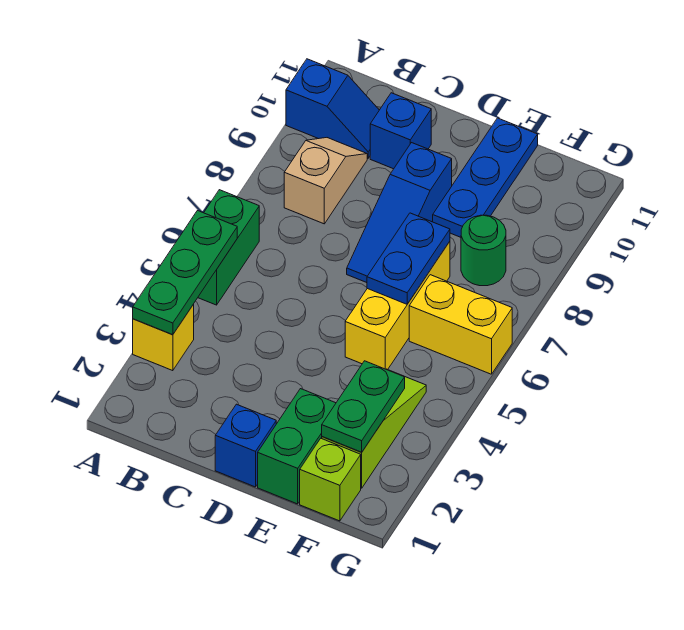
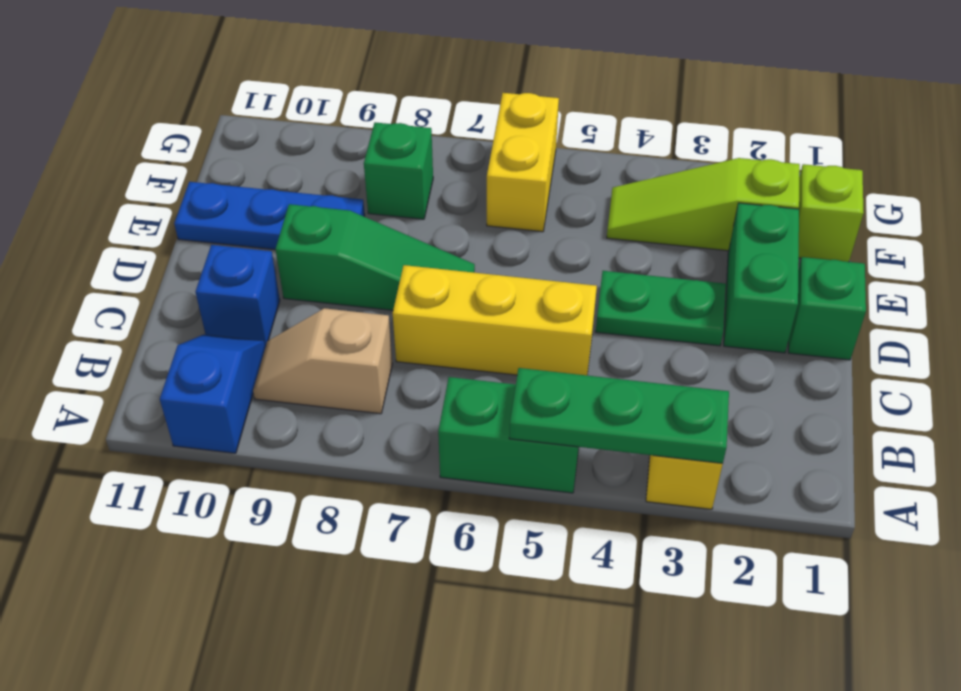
blue 1x1 brick [215,404,276,487] -> green 1x1 brick [788,257,866,360]
blue 1x3 slope [347,143,452,283] -> green 1x3 slope [275,204,475,310]
green 1x2 brick [258,389,336,504] -> green 1x2 brick turned to [724,203,799,353]
yellow 1x3 brick [345,242,450,370] -> yellow 1x3 brick moved to [393,265,597,375]
blue 1x2 plate [367,213,450,304] -> none
green 1x2 plate [322,361,405,452] -> green 1x2 plate moved to [596,271,726,346]
green 1x1 round brick [461,215,506,286] -> green 1x1 brick [364,122,433,219]

